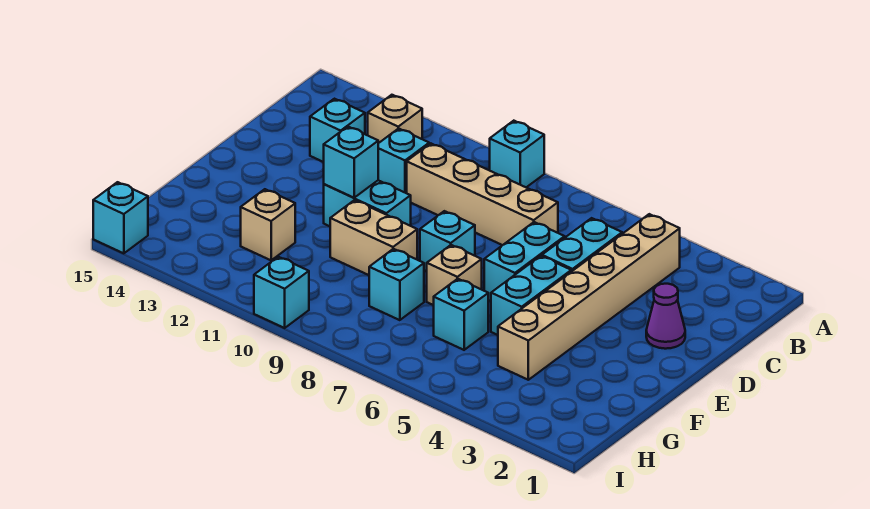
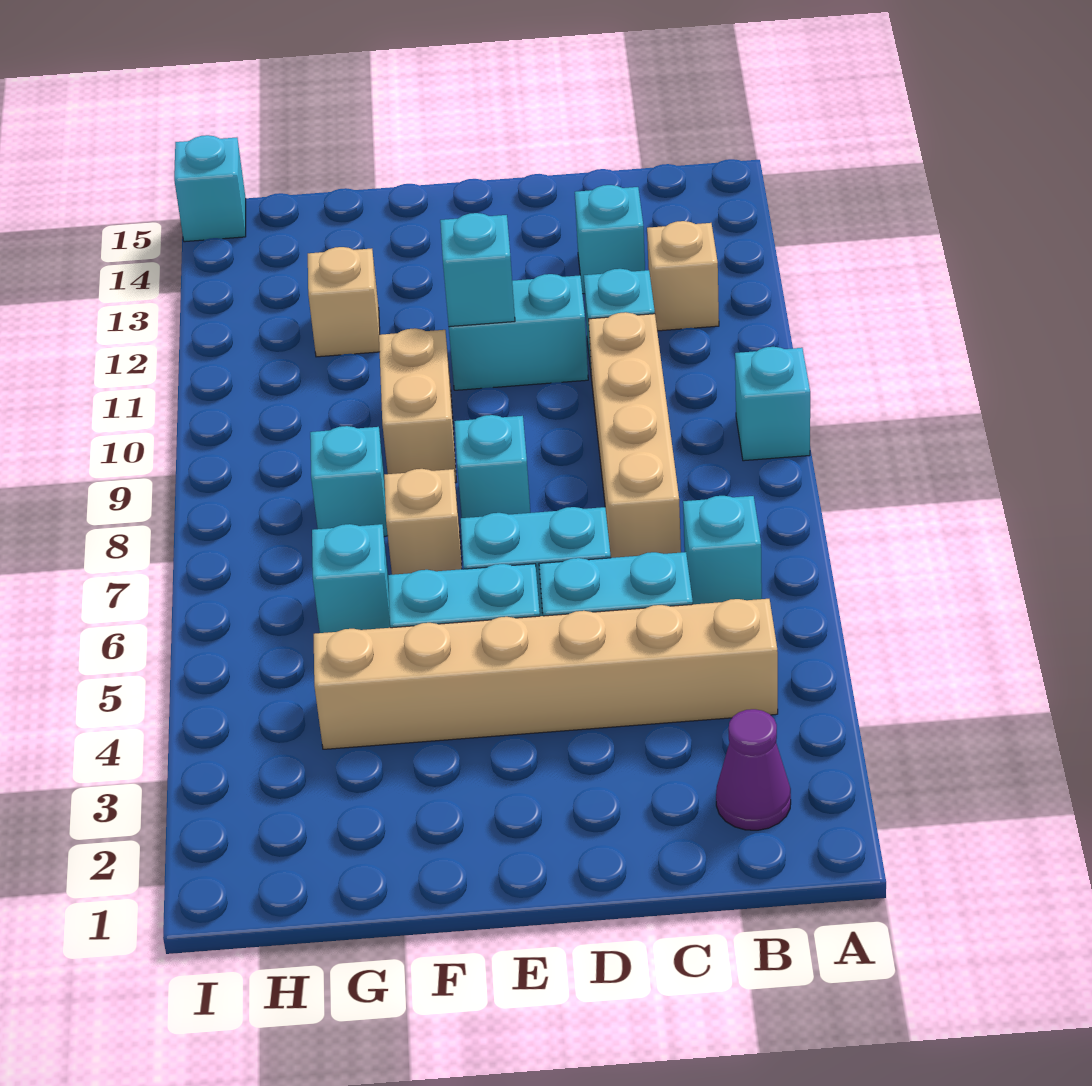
purple 1x1 cone [646,284,685,349] -> purple 1x1 cone moved to [716,709,791,830]
cyan 1x2 brick [324,180,411,226] -> cyan 1x2 brick turned to [449,274,588,390]
cyan 1x1 brick [254,257,309,328] -> cyan 1x1 brick moved to [683,496,762,604]

